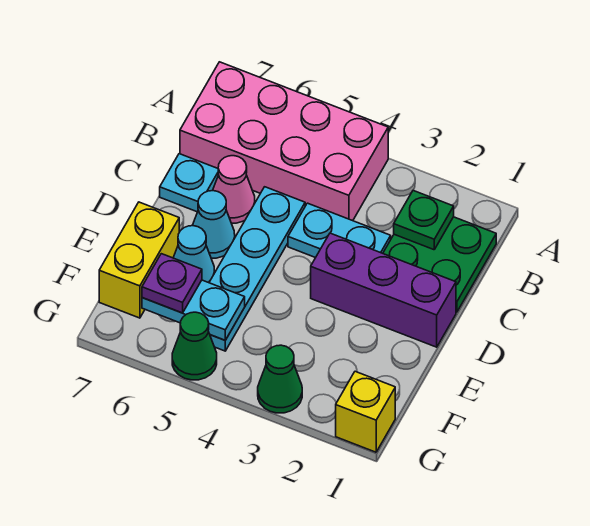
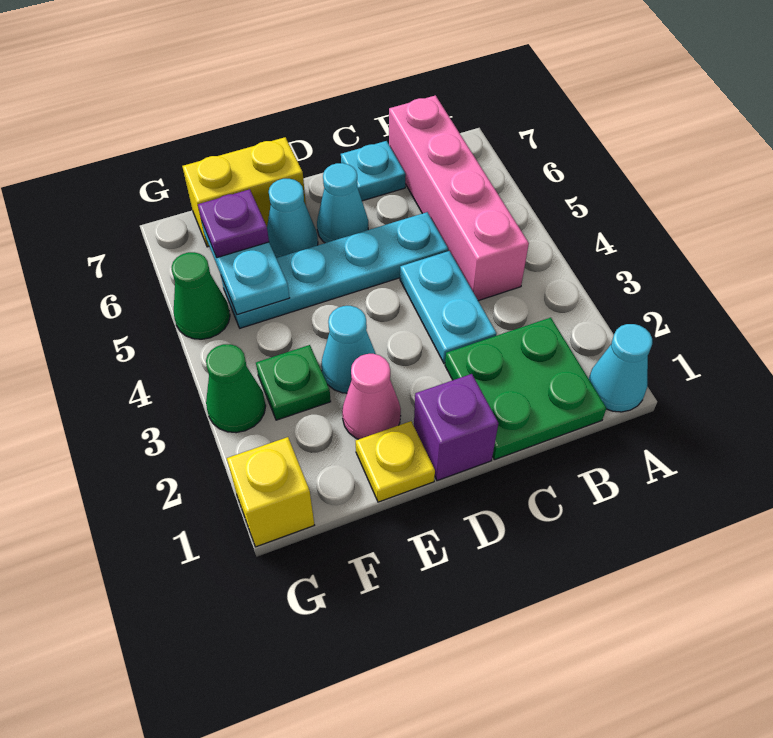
none -> cyan 1x1 cone [589,324,652,412]
pink 2x4 brick [180,62,388,221] -> pink 1x4 brick [389,95,529,301]
green 1x1 plate [394,191,454,250] -> green 1x1 plate moved to [256,345,331,420]
pink 1x1 cone [213,156,255,223] -> pink 1x1 cone moved to [342,354,401,439]
purple 1x3 brick [311,233,456,347] -> purple 1x1 brick [414,374,498,481]
none -> yellow 1x1 plate [356,421,435,502]
none -> cyan 1x1 cone [321,306,376,393]

